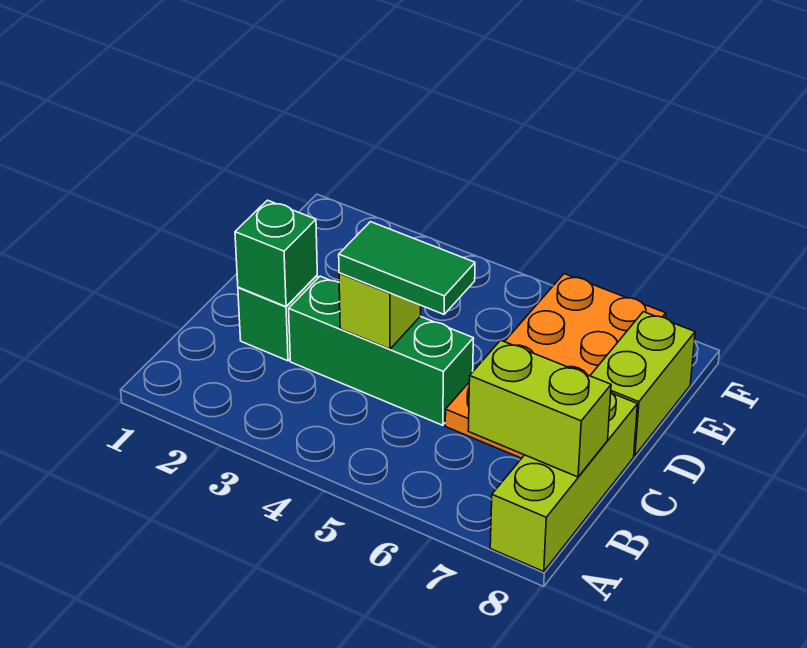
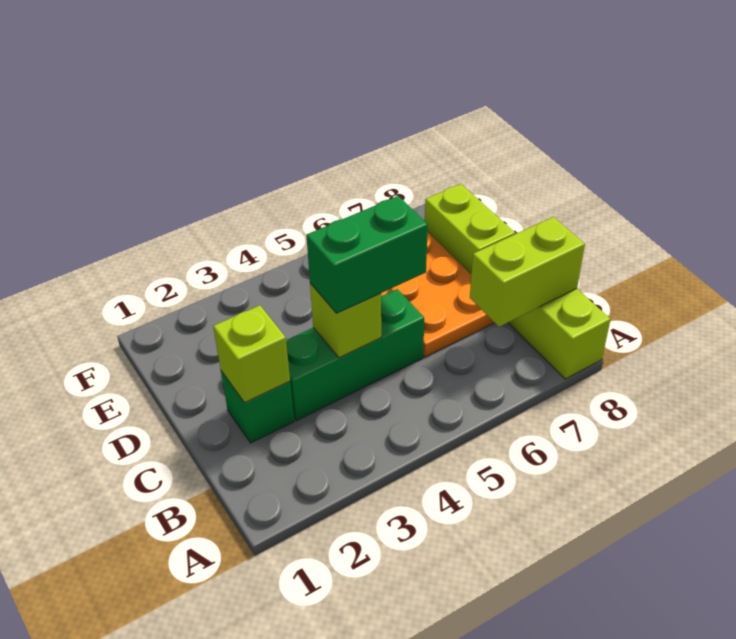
green 1x1 brick [235,200,317,307] -> lime 1x1 brick [213,305,290,403]
green 1x2 tile [339,222,475,314] -> green 1x2 brick [306,196,428,313]

